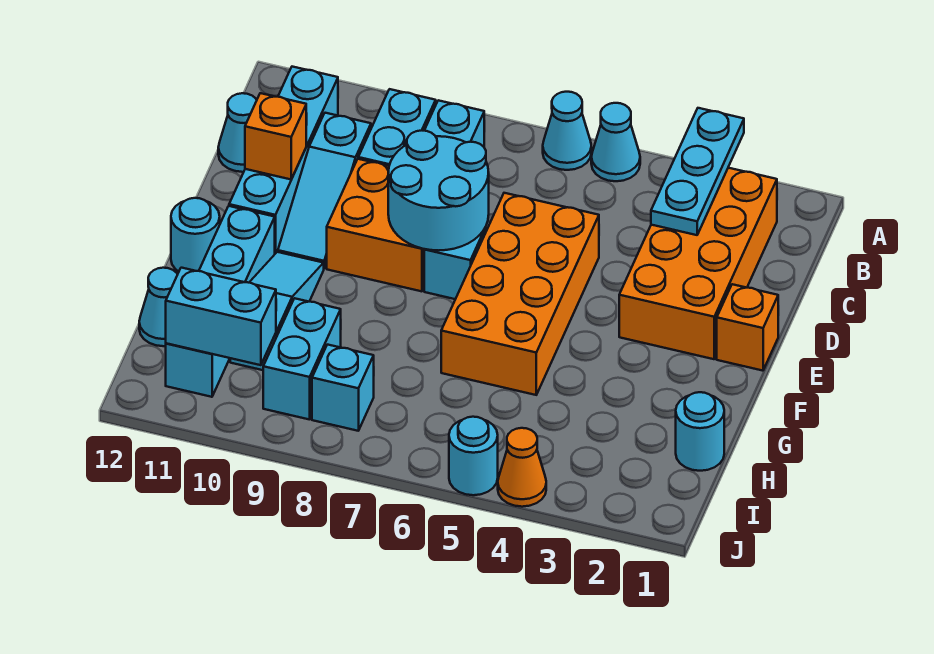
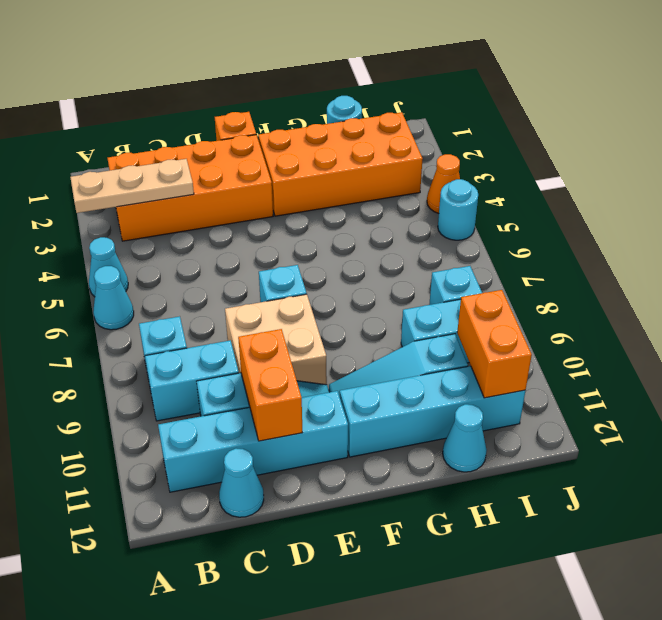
cyan 1x3 plate [651,108,744,235] -> tan 1x3 plate [70,159,194,213]
orange 2x4 brick [441,193,599,395] -> orange 2x4 brick moved to [258,112,423,216]
cyan 2x2 round brick [388,130,489,250] -> none
orange 2x2 brick [327,159,424,291] -> tan 2x2 brick [225,294,327,385]
orange 1x1 brick [245,93,306,179] -> orange 1x2 brick [238,329,302,441]
cyan 1x1 round brick [171,198,220,271] -> none
cyan 1x2 brick [166,268,276,365] -> orange 1x2 brick [457,290,532,398]

